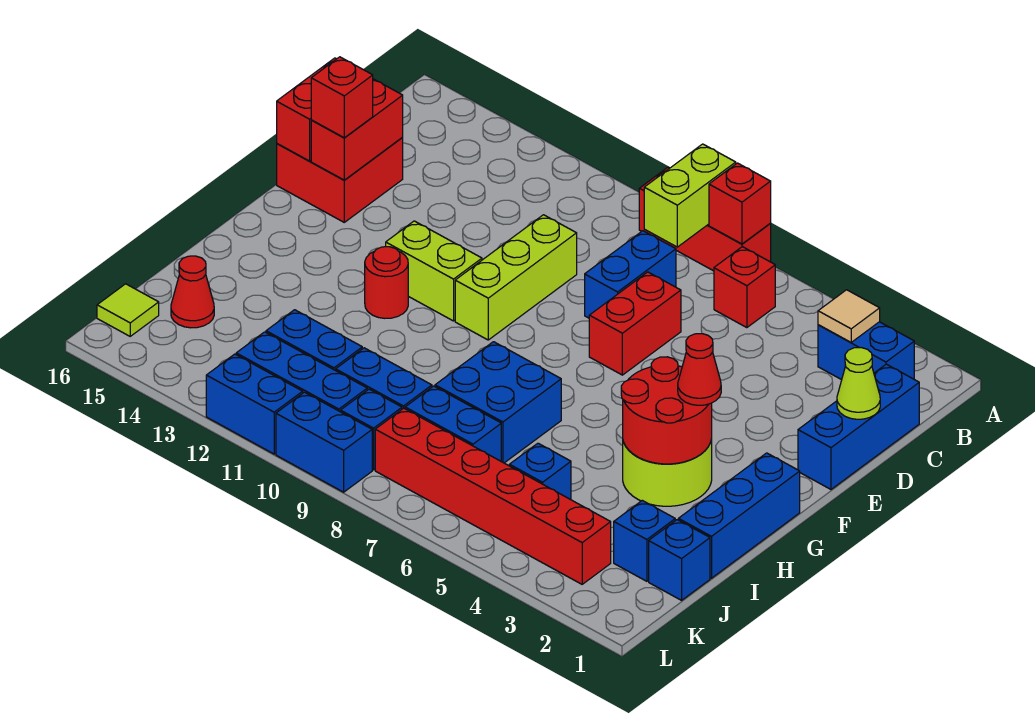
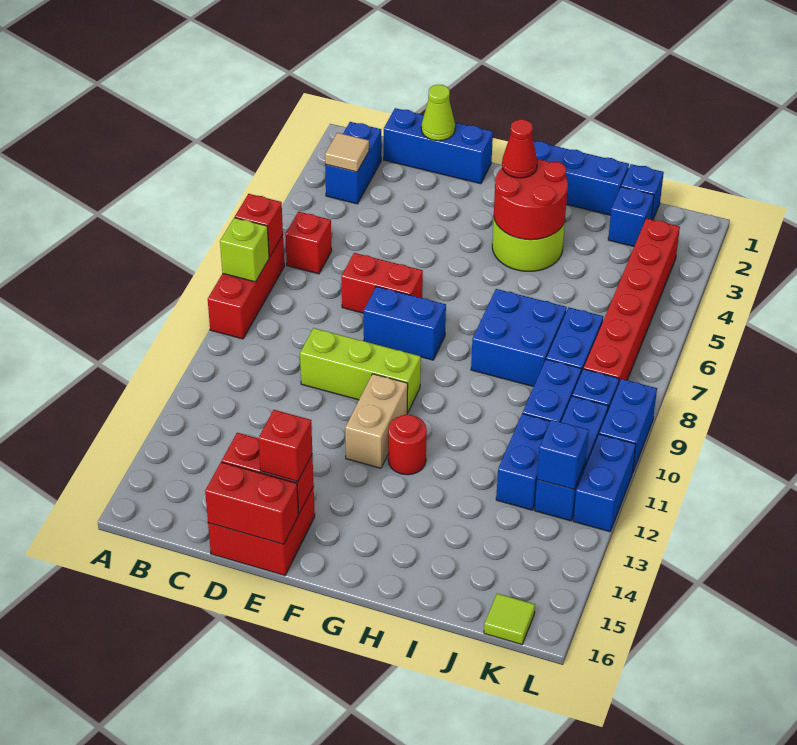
lime 1x2 brick [644,144,736,247] -> lime 1x1 brick [220,218,269,282]
blue 1x2 brick [585,231,676,318] -> blue 1x2 brick moved to [364,286,446,360]
lime 1x2 brick [386,221,482,321] -> tan 1x2 brick [345,374,408,468]
blue 1x1 brick [509,443,571,500] -> blue 1x1 brick moved to [537,420,589,489]
red 1x1 cone [171,256,214,328] -> none

